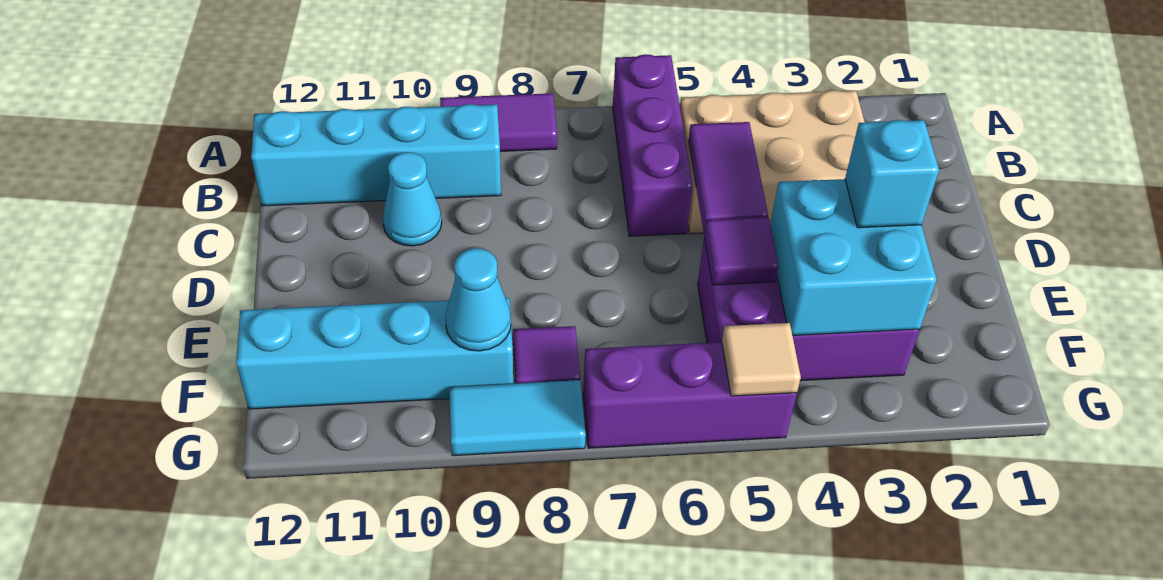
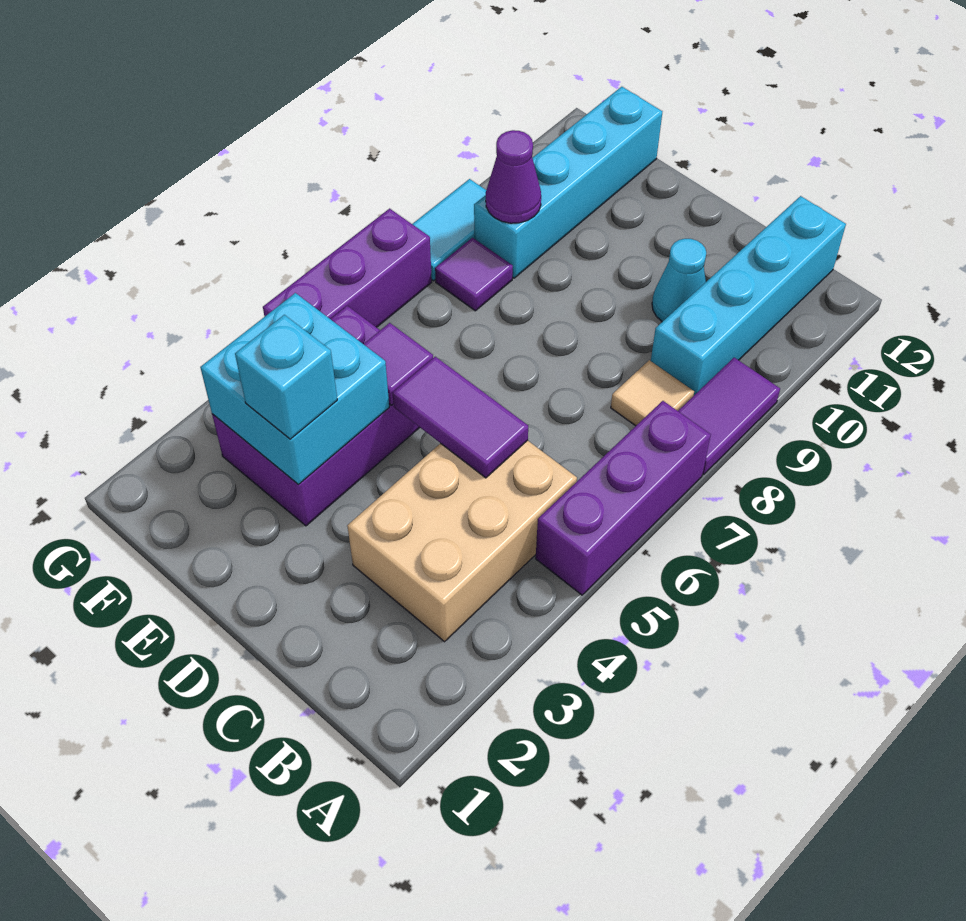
purple 1x3 brick [613,55,693,236] -> purple 1x3 brick turned to [536,401,711,595]
cyan 1x1 cone [445,248,511,351] -> purple 1x1 cone [486,130,541,223]
tan 1x1 tile [722,323,801,396] -> tan 1x1 tile moved to [611,360,694,426]

